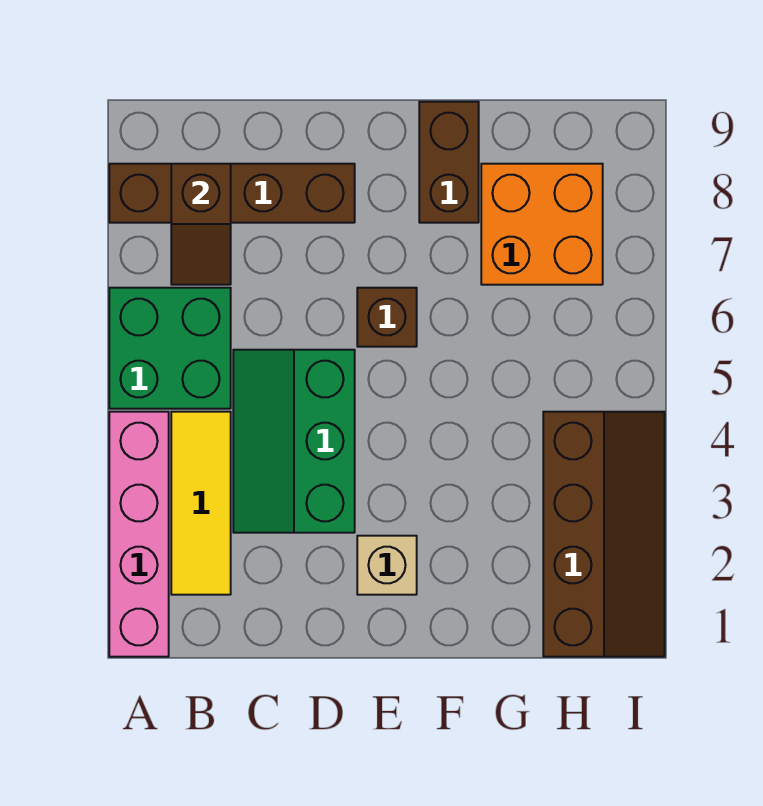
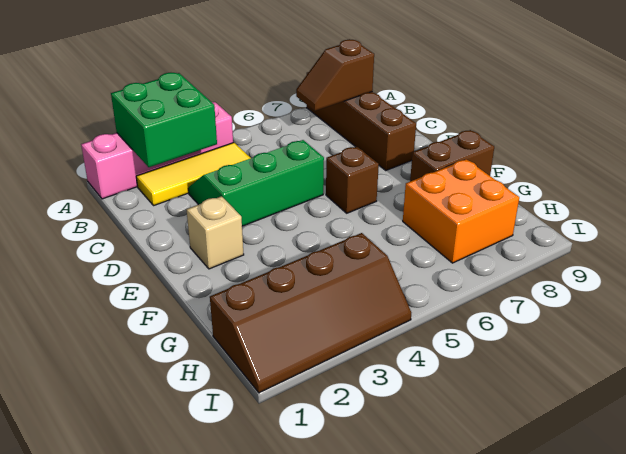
green 2x2 brick [109,288,231,409] -> green 2x2 brick moved to [111,73,217,167]

